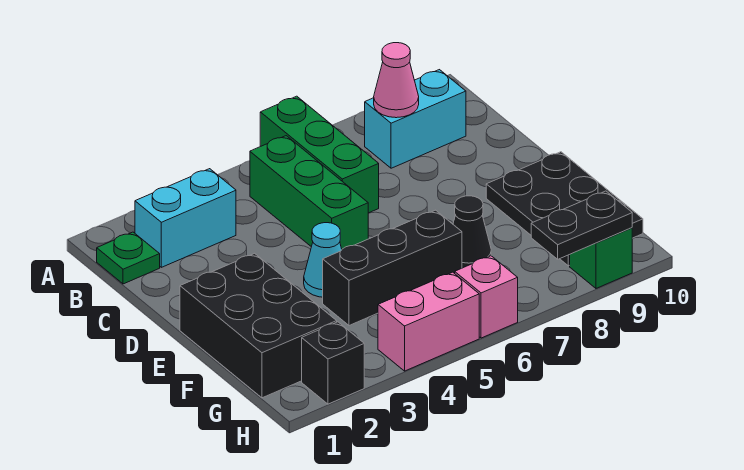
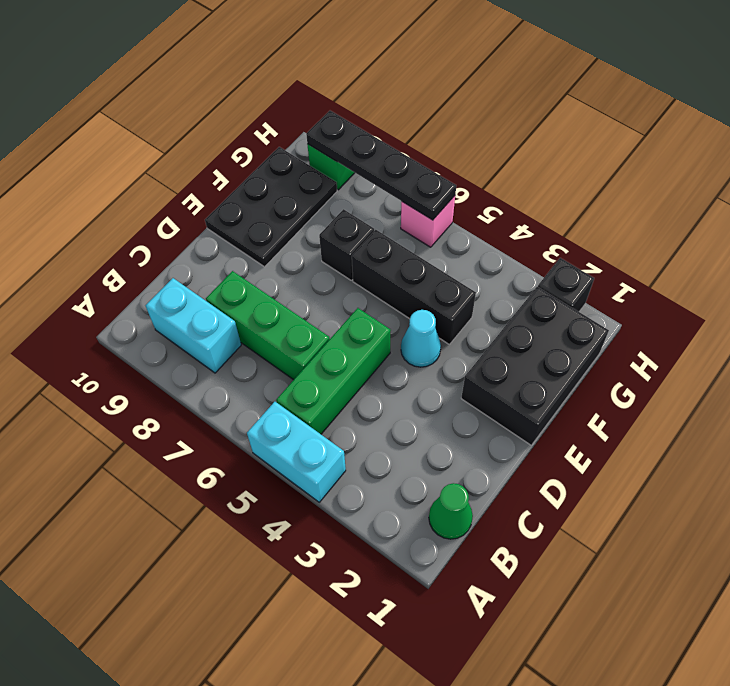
green 1x3 brick [260,96,379,213] -> green 1x3 brick turned to [206,271,330,380]
green 1x1 plate [97,232,160,284] -> green 1x1 cone [429,483,473,539]
cyan 1x2 brick [135,169,236,267] -> cyan 1x2 brick moved to [247,402,346,502]
pink 1x1 cone [374,43,419,118] -> none
black 1x1 cone [453,196,491,268] -> black 1x1 brick [319,209,374,280]
pink 1x2 brick [378,272,479,371] -> none
black 1x2 plate [531,191,632,259] -> black 1x4 plate [306,111,456,220]

